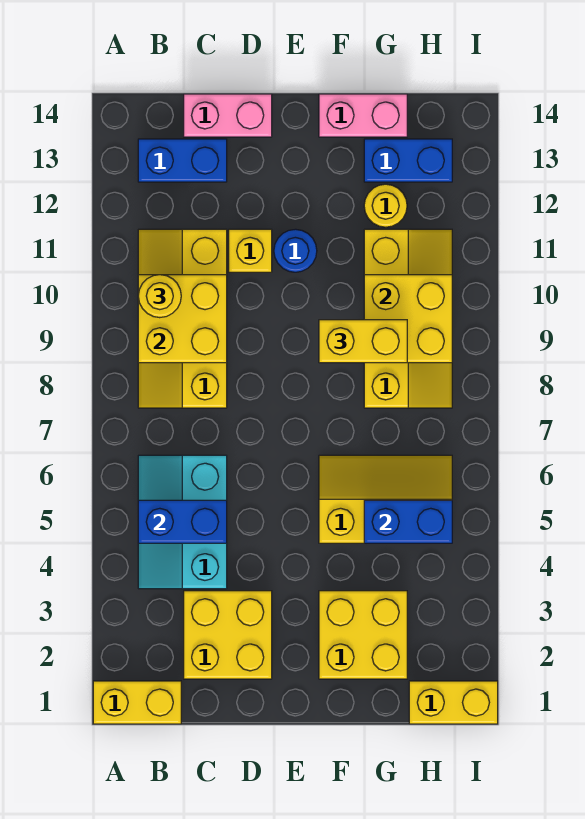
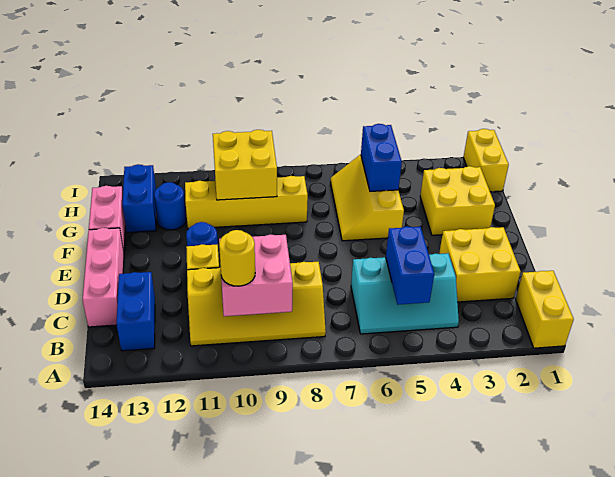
yellow 2x2 brick [138,275,227,363] -> pink 2x2 brick [219,234,293,316]
pink 1x2 brick [184,94,272,137] -> pink 1x3 brick [82,228,124,327]
yellow 1x2 brick [319,320,407,363] -> none
yellow 1x1 round brick [364,184,407,227] -> blue 1x1 round brick [154,182,186,230]

